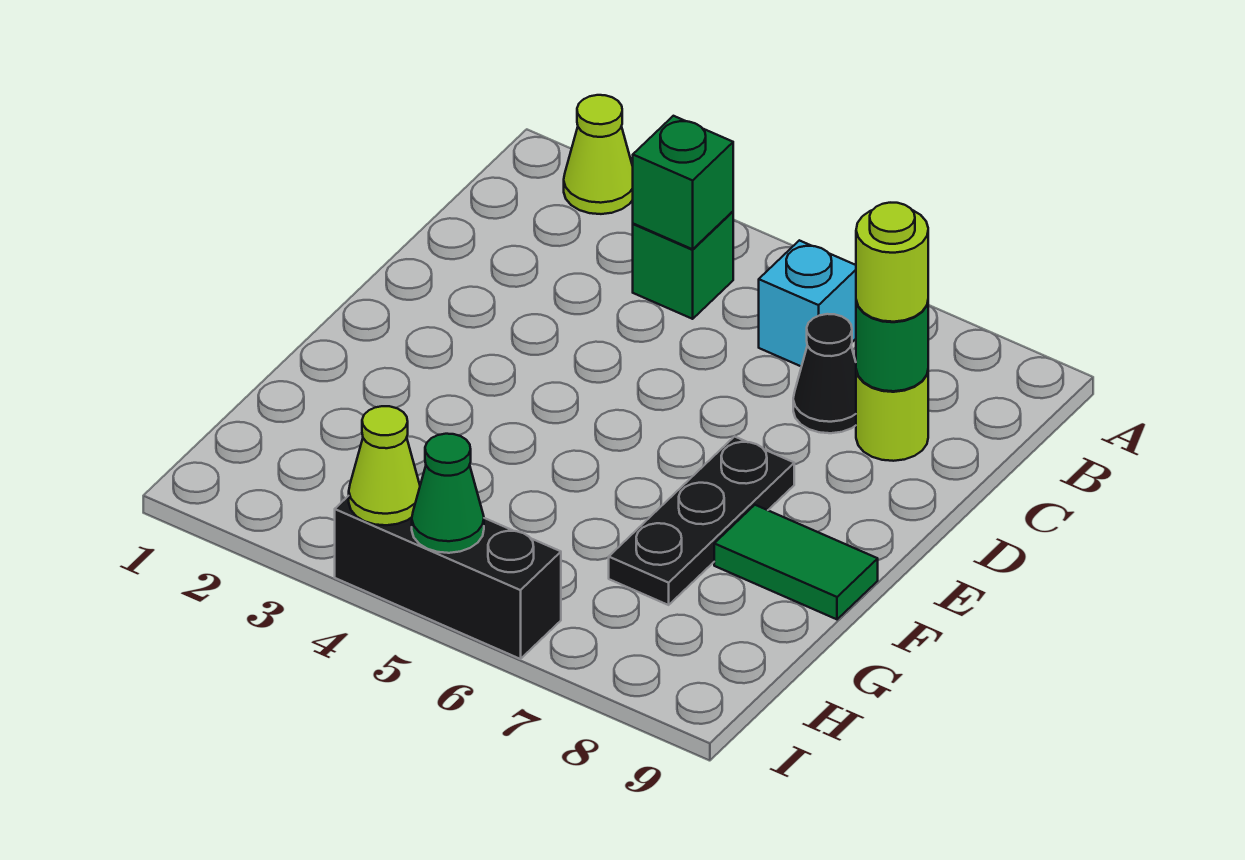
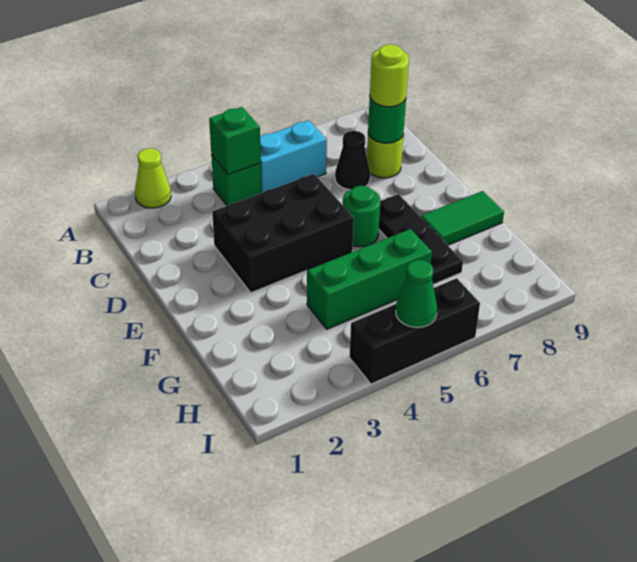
cyan 1x1 brick [759,240,856,367] -> cyan 1x2 brick [260,120,327,193]
none -> black 2x3 brick [212,174,354,293]
none -> green 1x1 round brick [343,186,380,247]
none -> green 1x3 brick [307,229,432,329]
lime 1x1 cone [349,406,420,525] -> none

